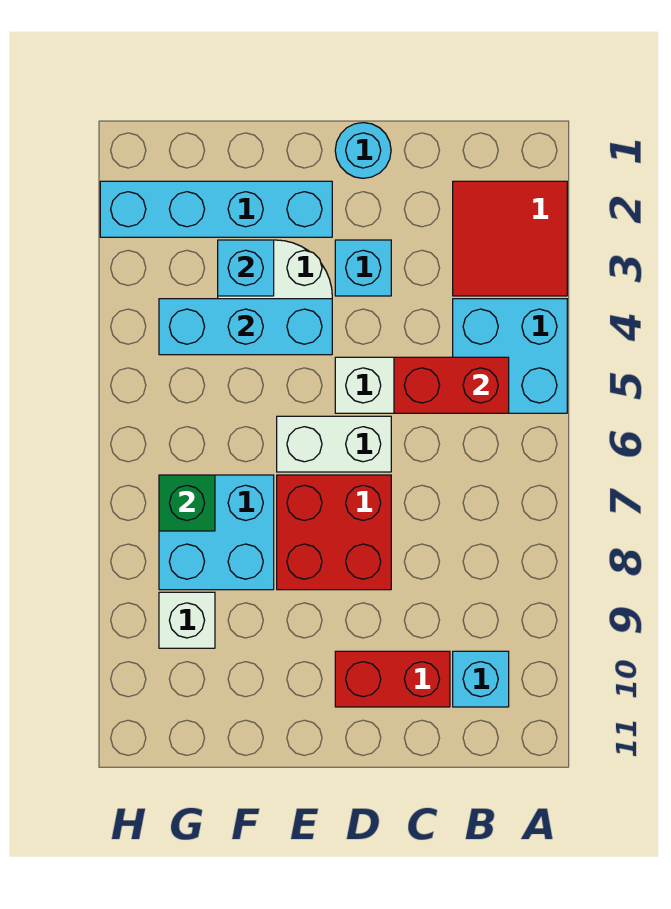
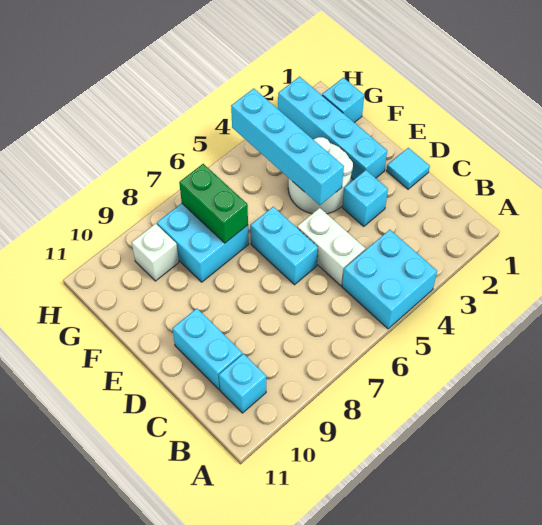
red 2x2 tile [453,181,567,296] -> none
red 1x2 brick [394,357,509,413] -> none
red 1x2 brick [335,651,450,707] -> cyan 1x2 brick [172,309,242,390]
cyan 1x1 round brick [335,123,391,178] -> cyan 1x1 tile [387,148,430,189]
white 1x2 brick [277,416,391,472] -> cyan 1x2 brick [250,207,318,285]
red 2x2 brick [277,475,391,590] -> none
cyan 1x3 brick [159,299,332,355] -> cyan 1x4 brick [231,88,344,205]
cyan 1x1 brick [218,240,274,296] -> cyan 1x1 brick moved to [322,78,364,123]
green 1x1 brick [159,475,215,531] -> green 1x2 brick [179,164,248,243]

